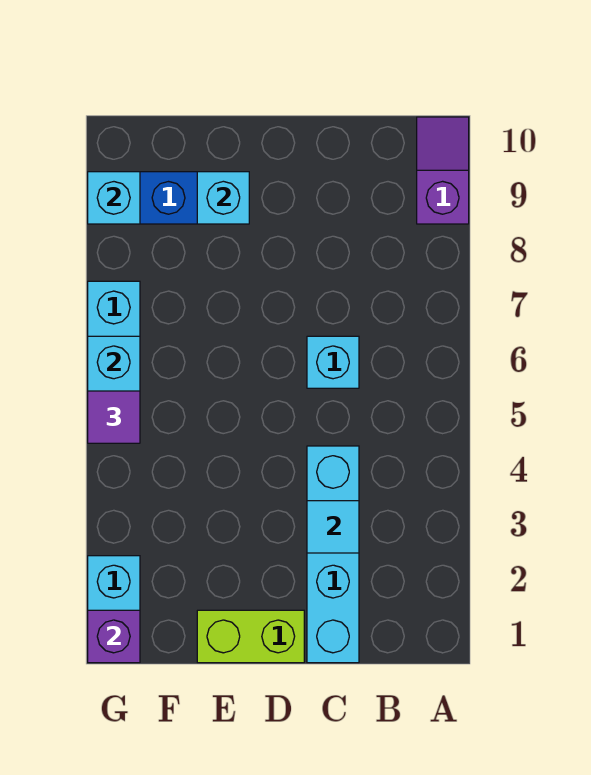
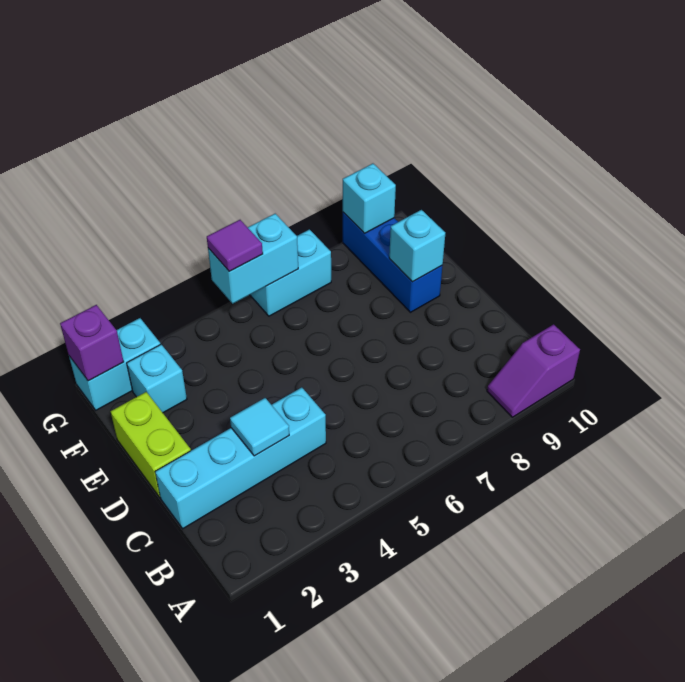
purple 1x2 slope [417,117,469,224] -> purple 1x2 slope turned to [487,324,580,417]
cyan 1x1 brick [307,336,359,388] -> cyan 1x1 brick moved to [127,344,187,413]

